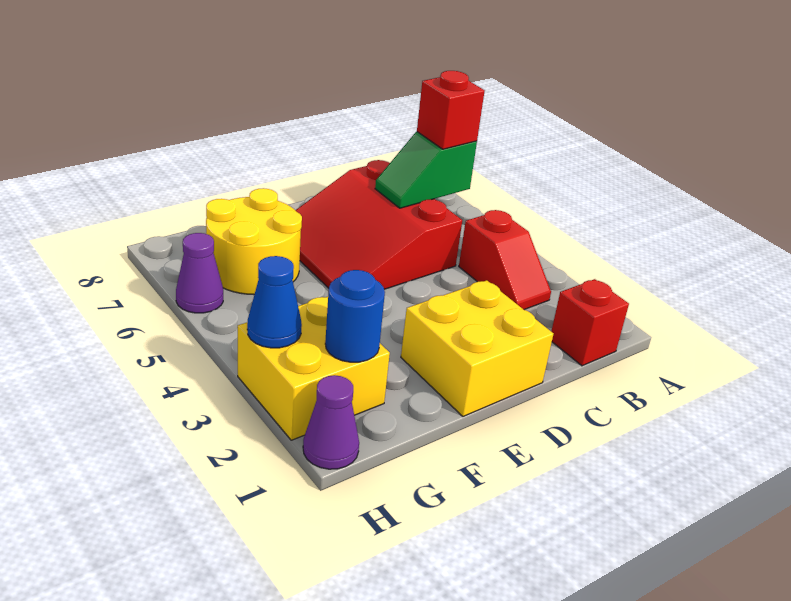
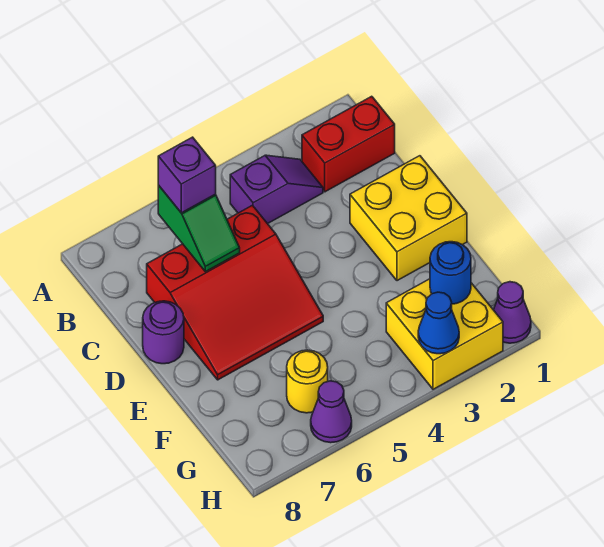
red 1x1 brick [551,279,629,366] -> red 1x2 brick [302,96,395,192]
red 1x2 slope [459,210,551,310] -> purple 1x2 slope [230,155,323,224]
red 1x1 brick [417,71,485,149] -> purple 1x1 brick [158,137,216,213]
none -> purple 1x1 round brick [143,301,184,364]
yellow 2x2 round brick [206,188,302,295] -> yellow 1x1 round brick [287,350,328,413]

